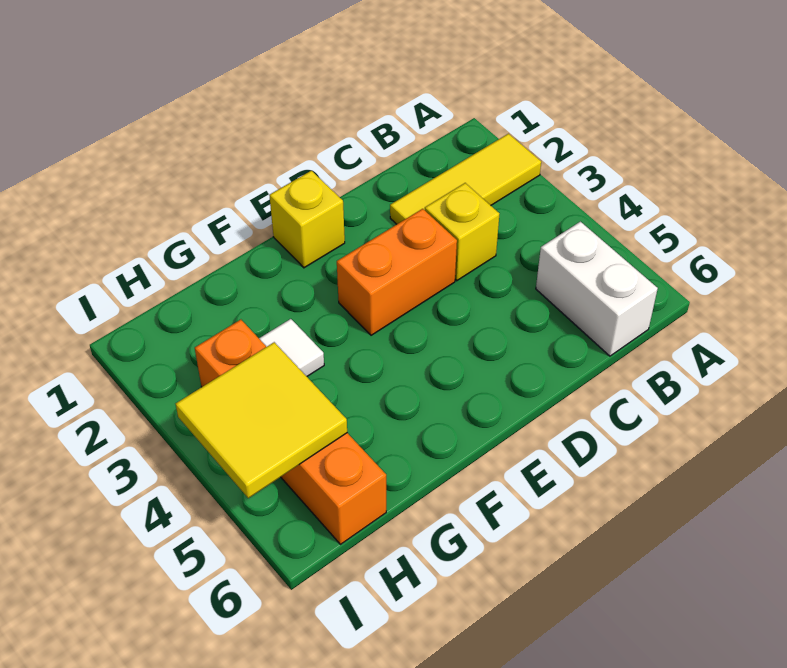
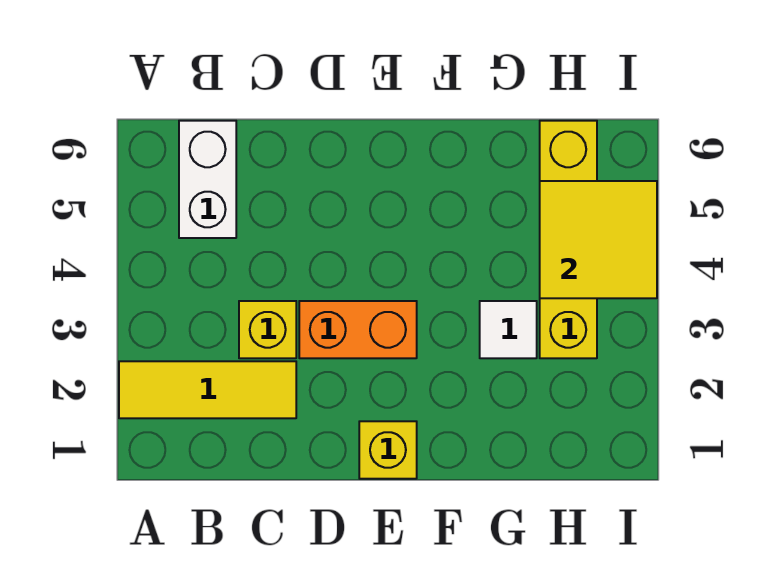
orange 1x4 brick [195,320,386,544] -> yellow 1x4 brick [540,121,597,358]

